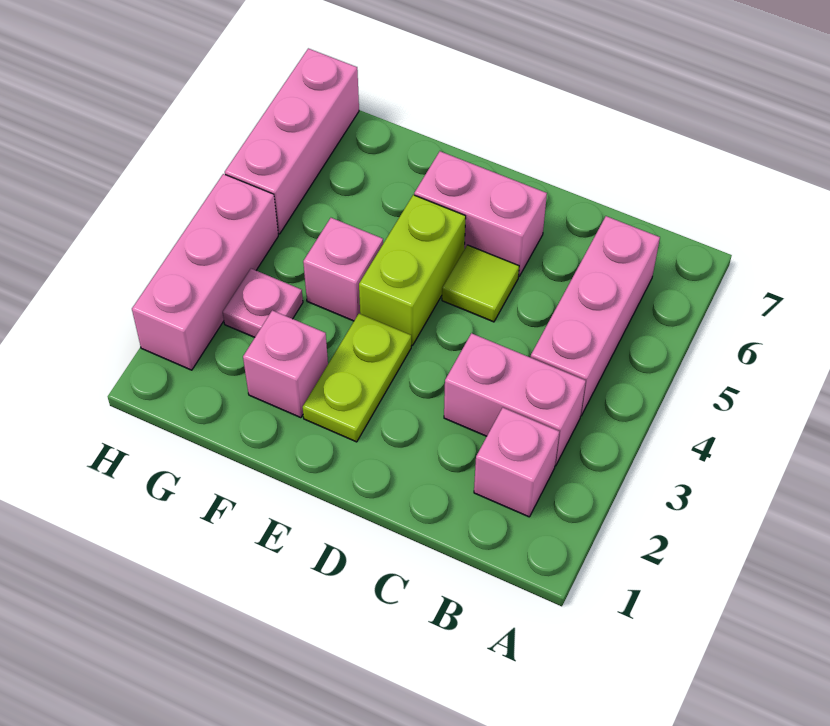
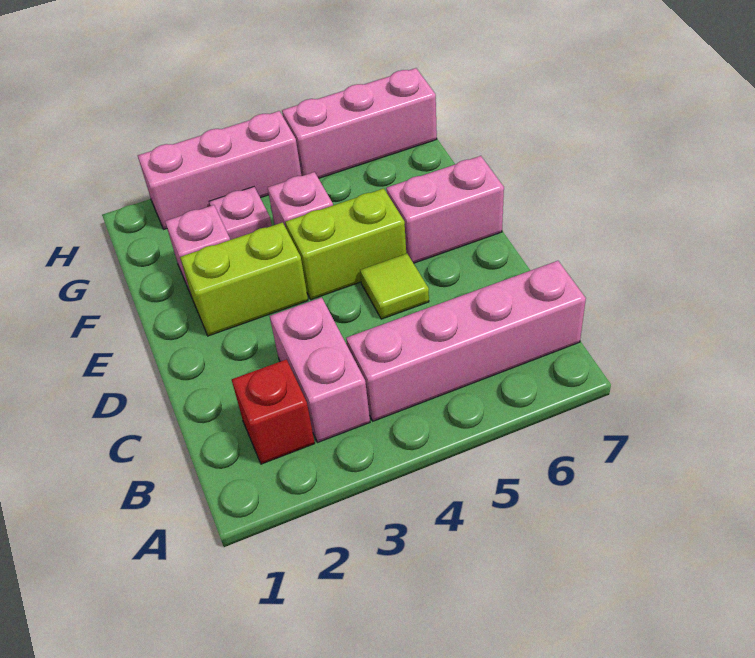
pink 1x1 brick [474,408,559,517] -> red 1x1 brick [232,359,315,464]
pink 1x3 brick [531,216,660,416] -> pink 1x4 brick [346,261,586,421]
pink 1x2 brick [414,151,547,276] -> pink 1x2 brick turned to [386,156,504,263]
lime 1x2 plate [303,314,411,442] -> lime 1x2 brick [180,222,308,336]

